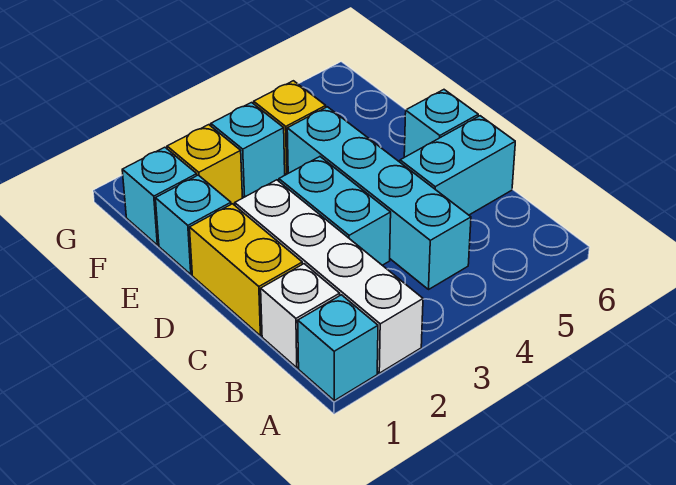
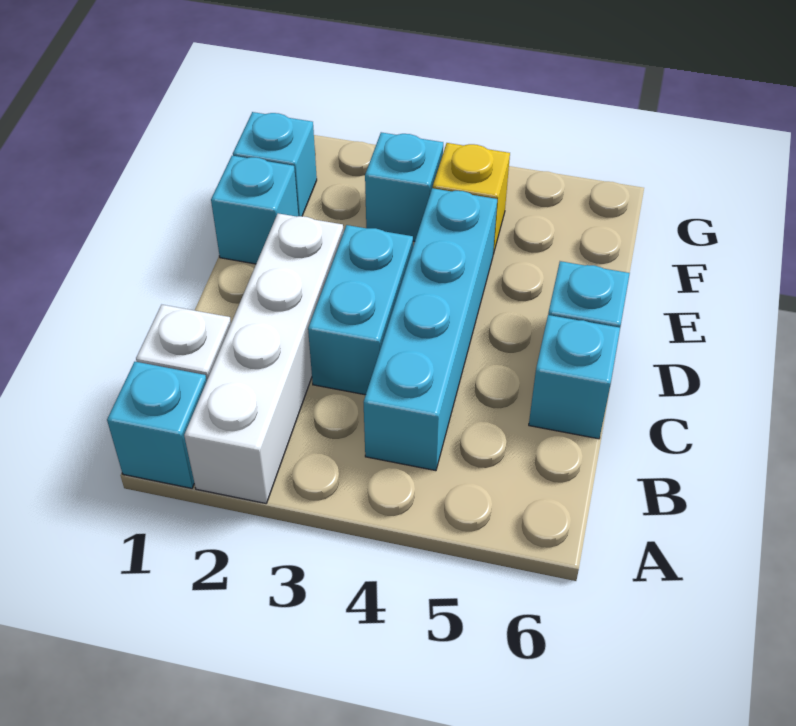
yellow 1x2 brick [190,204,302,336] -> none
cyan 1x2 brick [400,116,515,215] -> cyan 1x1 brick [529,315,620,439]
yellow 1x1 brick [167,125,242,204] -> none

